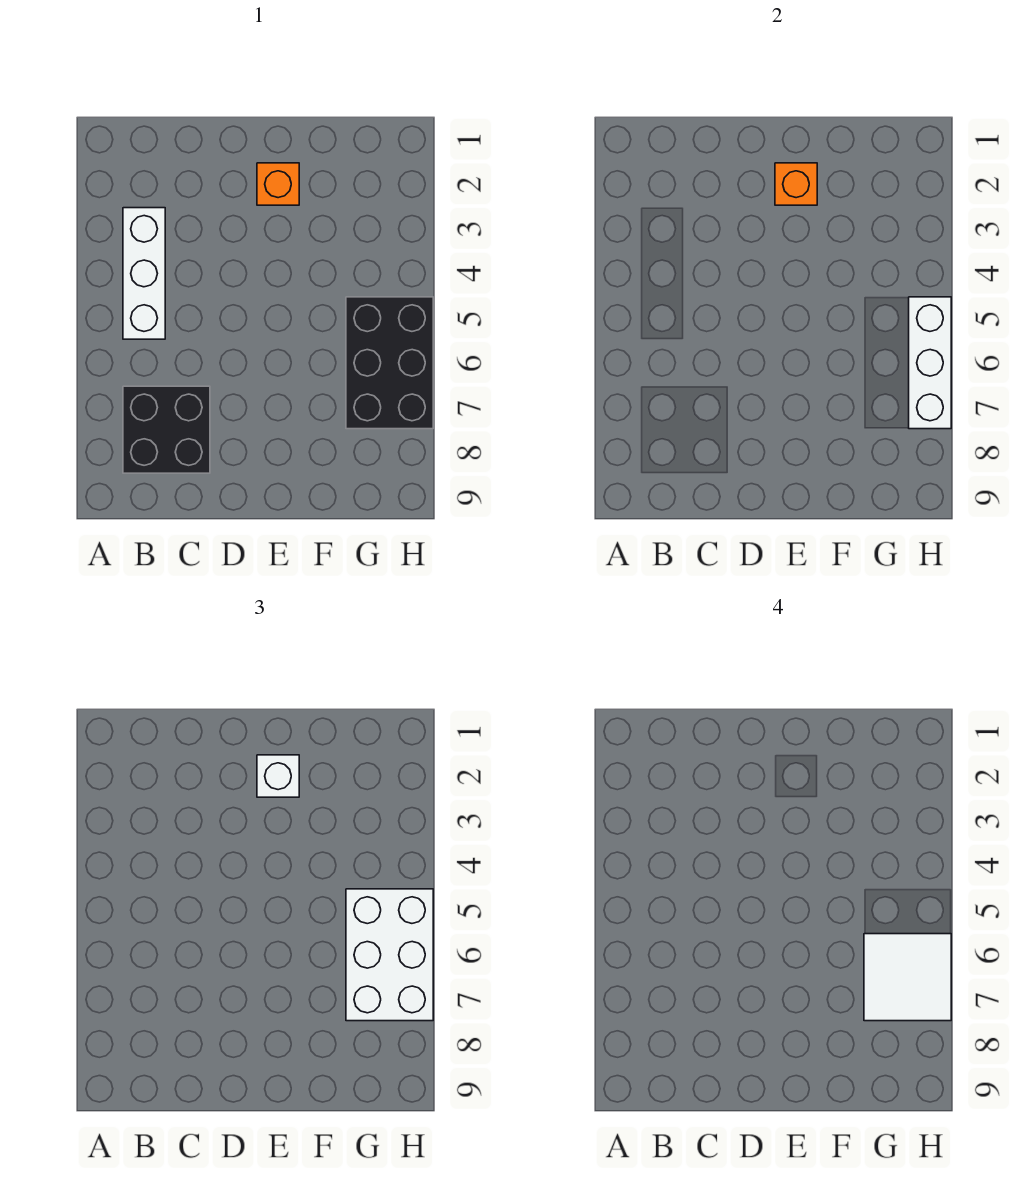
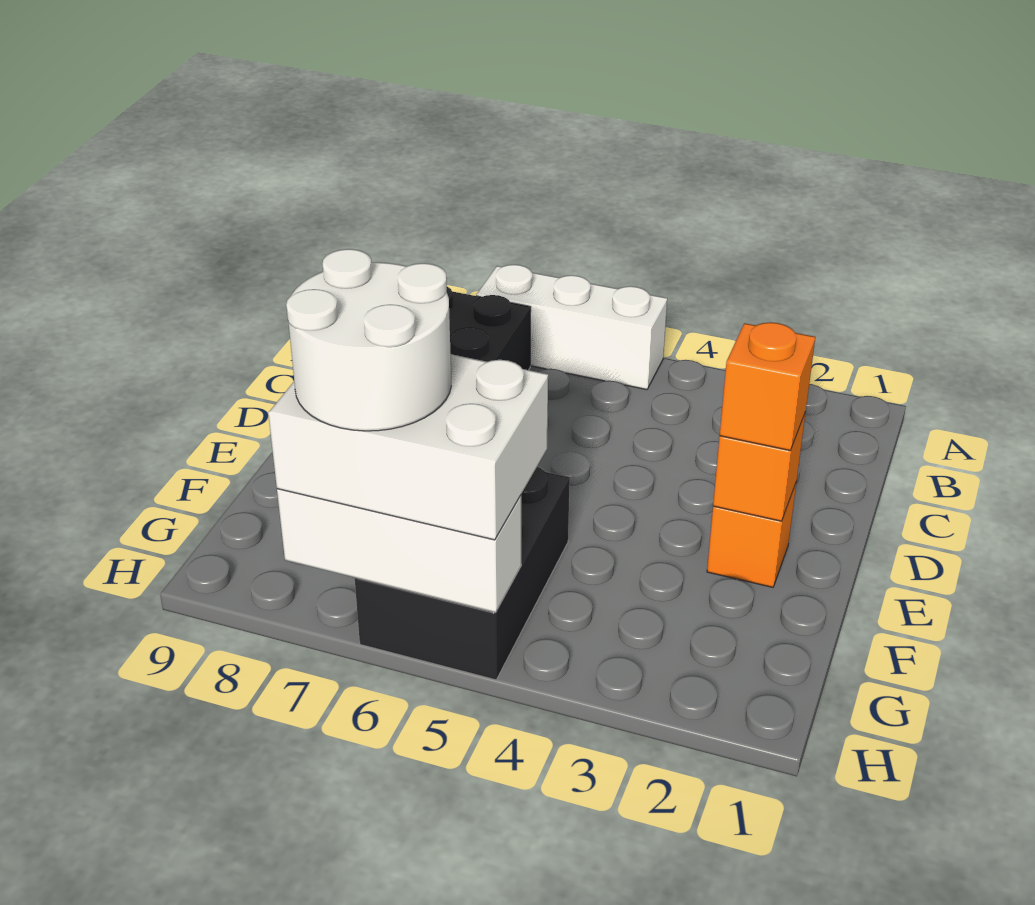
white 1x3 brick [123,208,165,339] -> white 1x3 brick moved to [476,265,667,390]
white 1x1 brick [257,755,299,797] -> orange 1x1 brick [720,322,815,451]
black 2x3 brick [346,297,433,429] -> black 2x3 brick turned to [355,467,570,680]
white 2x2 tile [864,934,951,1021] -> white 2x2 round brick [286,249,451,431]

